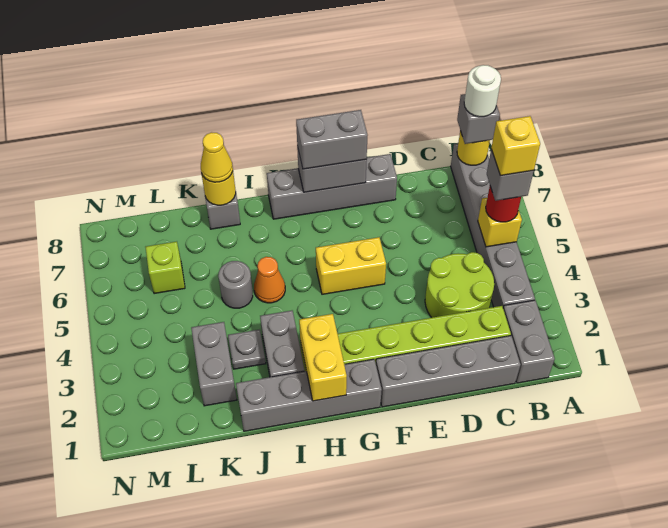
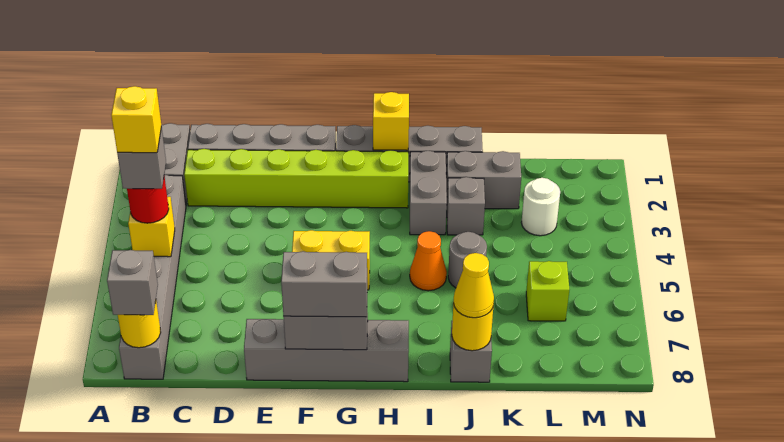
white 1x1 round brick [464,65,501,117] -> white 1x1 round brick moved to [521,178,560,236]
lime 2x2 round brick [425,252,494,318] -> none
yellow 1x2 brick [299,314,347,401] -> yellow 1x1 brick [373,92,409,150]
grey 1x1 plate [228,329,266,369] -> grey 1x1 brick [447,177,485,235]
grey 1x2 brick [191,322,237,406] -> grey 1x2 brick turned to [446,151,521,209]

